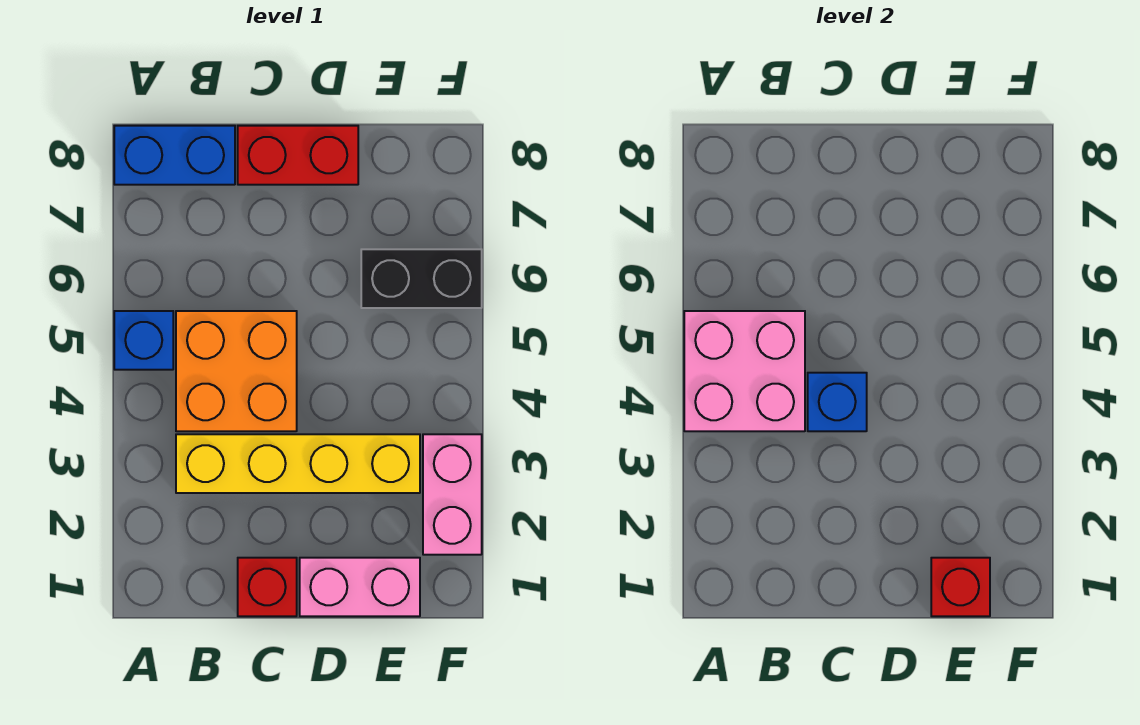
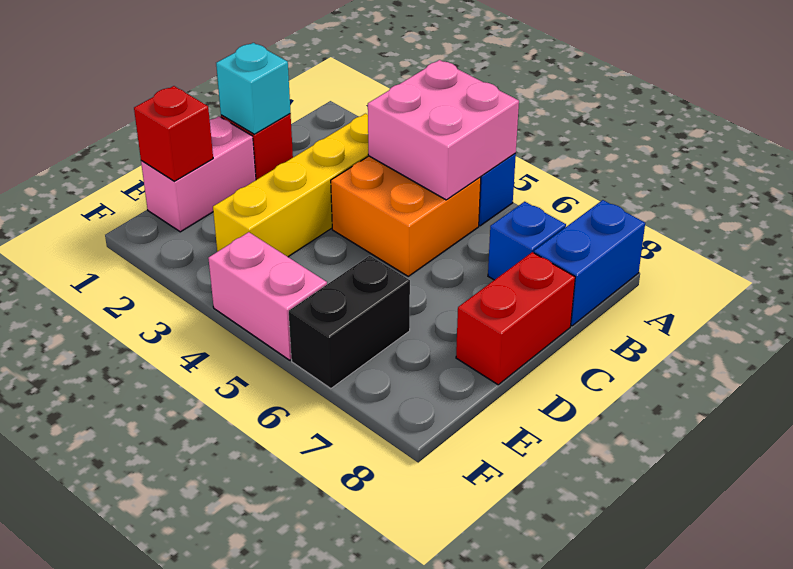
none -> cyan 1x1 brick [216,43,290,134]
blue 1x1 brick [808,373,867,431] -> blue 1x1 brick moved to [488,202,566,280]
pink 1x2 brick [423,434,482,555] -> pink 1x2 brick moved to [208,232,327,360]

